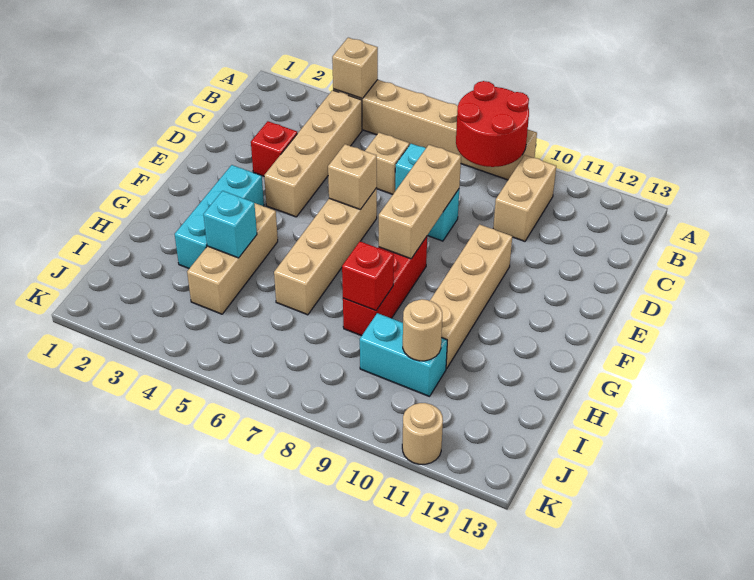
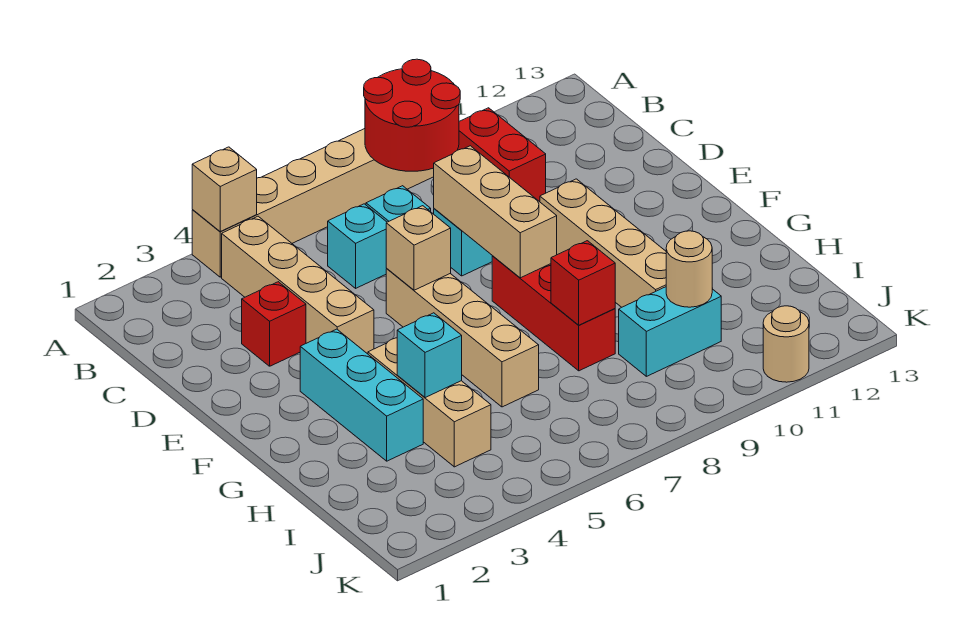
tan 1x2 brick [493,155,556,241] -> red 1x2 brick [458,108,546,202]
tan 1x1 brick [365,133,409,194] -> cyan 1x1 brick [328,204,387,288]

